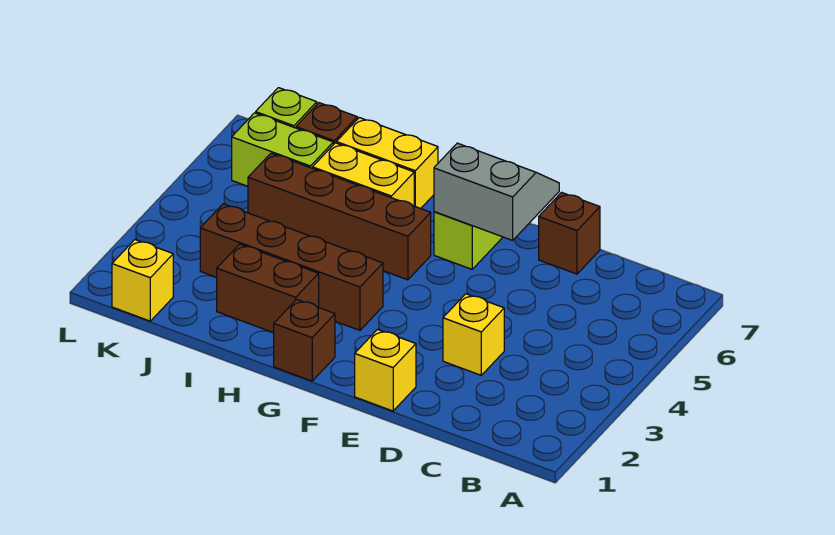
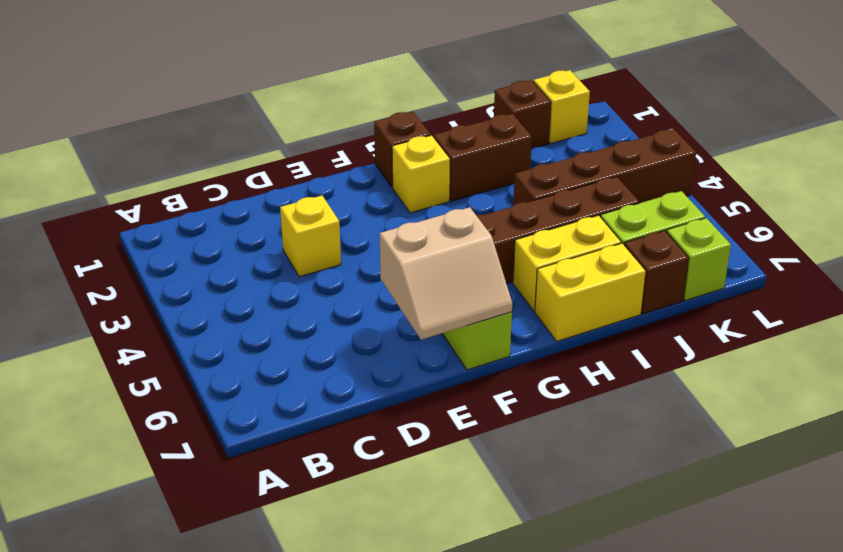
brown 1x1 brick [539,192,600,274] -> brown 1x1 brick moved to [494,80,551,149]
yellow 1x1 brick [355,329,416,411] -> yellow 1x1 brick moved to [392,135,450,213]
grey 2x2 slope [434,143,559,240] -> tan 2x2 slope [380,207,512,340]
brown 1x4 brick [200,204,383,330] -> brown 1x4 brick moved to [513,129,696,205]

